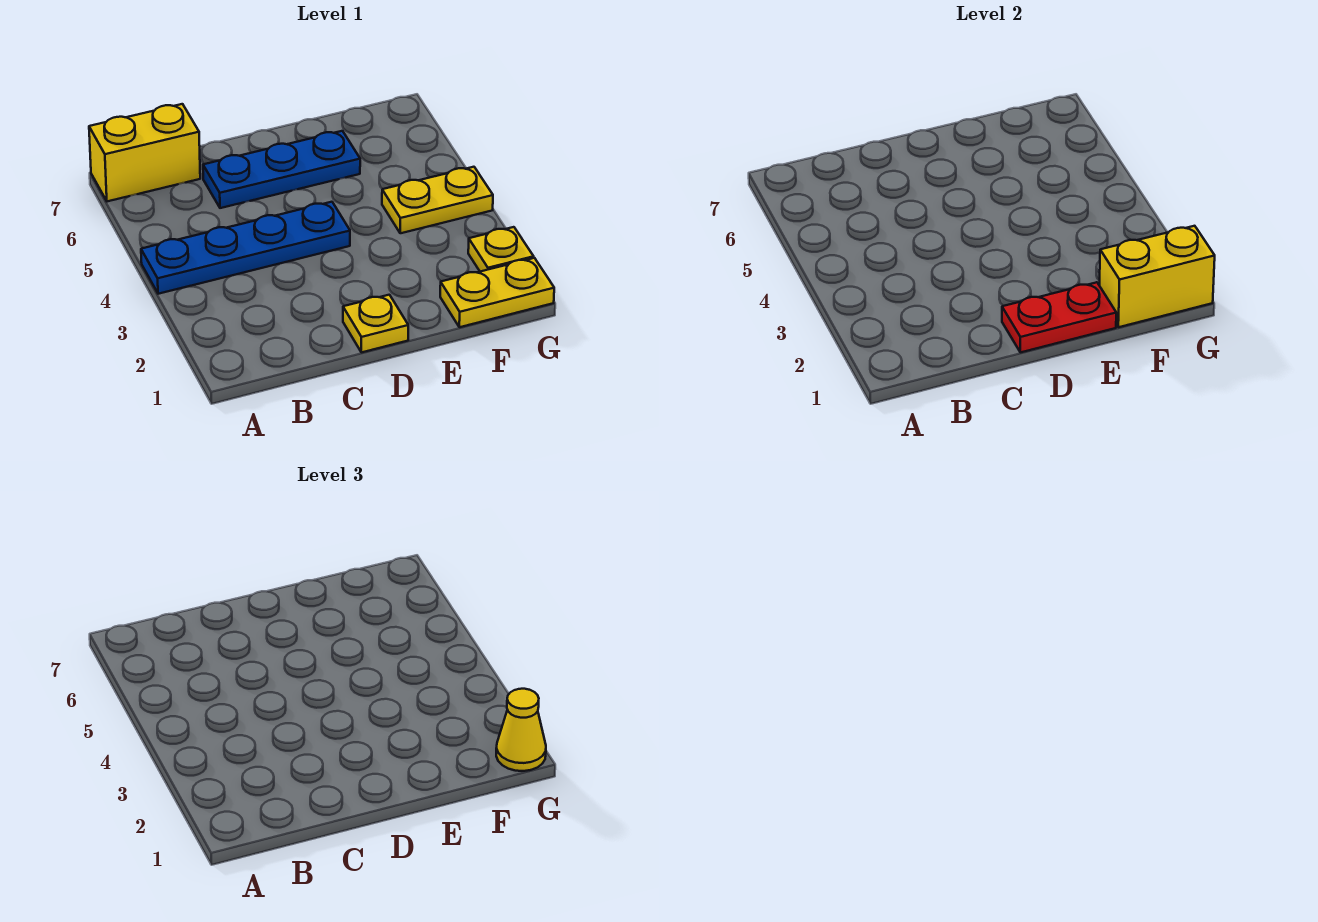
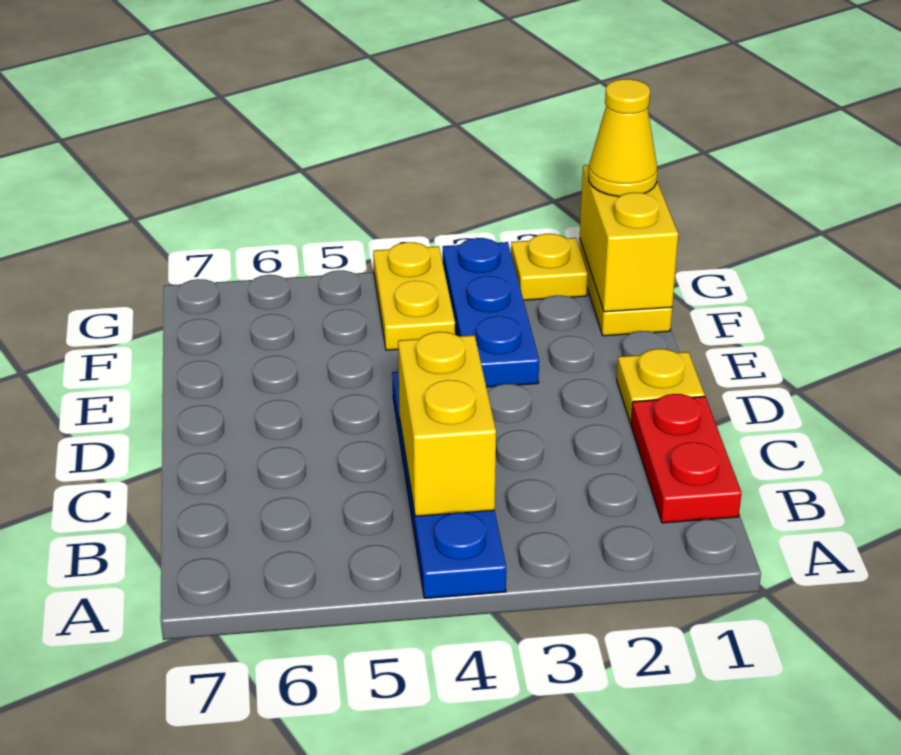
yellow 1x2 brick [89,104,200,201] -> yellow 1x2 brick moved to [398,332,496,516]
blue 1x3 plate [203,131,360,208] -> blue 1x3 plate moved to [443,238,539,387]
red 1x2 plate [1002,282,1116,352] -> red 1x2 plate moved to [631,394,742,523]

